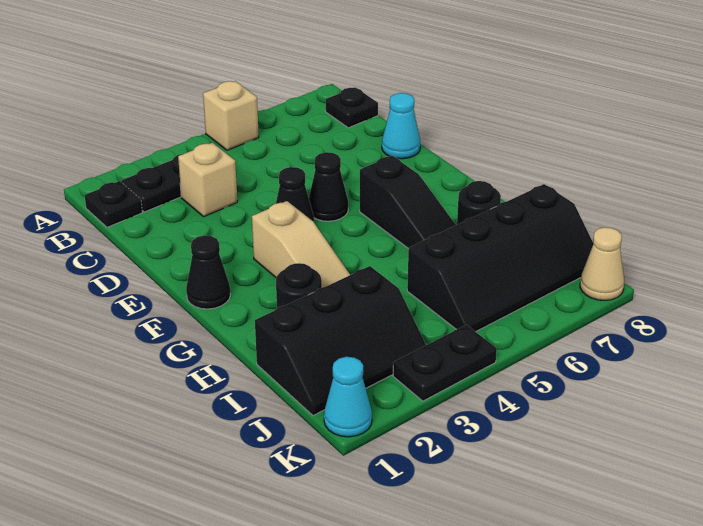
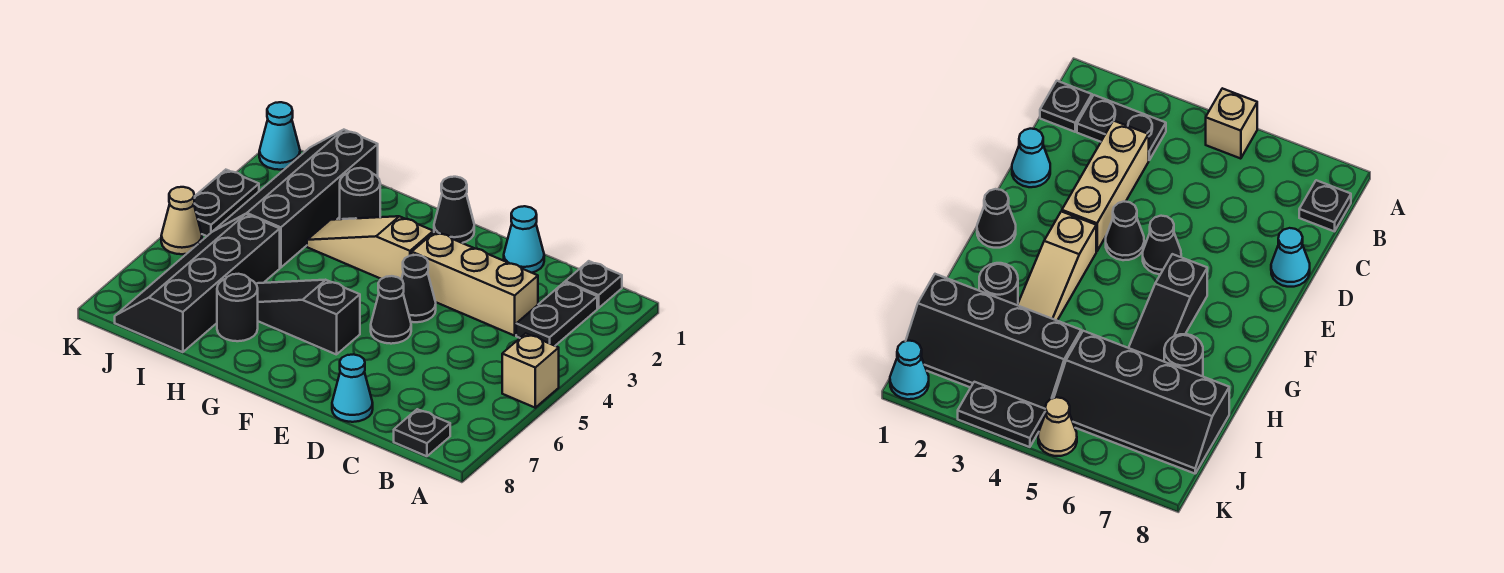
tan 1x1 brick [178,143,237,216] -> tan 1x3 brick [412,232,538,336]
none -> cyan 1x1 cone [504,206,544,273]
black 2x3 slope [255,266,426,416] -> black 2x4 slope [214,130,378,268]
tan 1x1 cone [580,227,624,300] -> tan 1x1 cone moved to [161,187,202,254]

